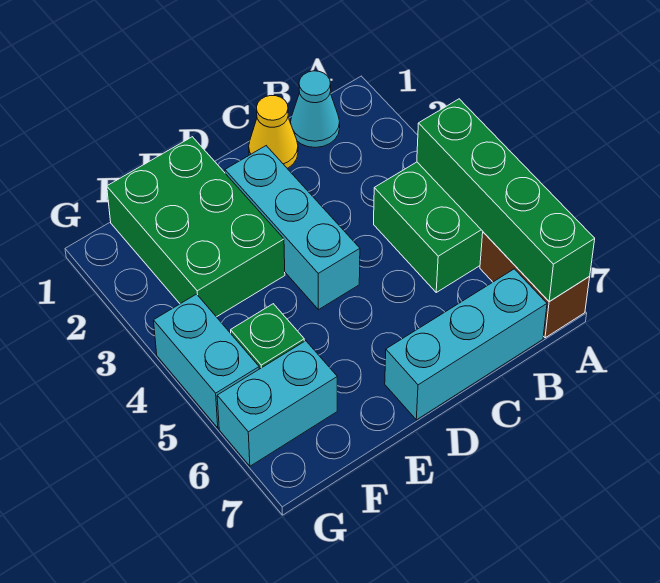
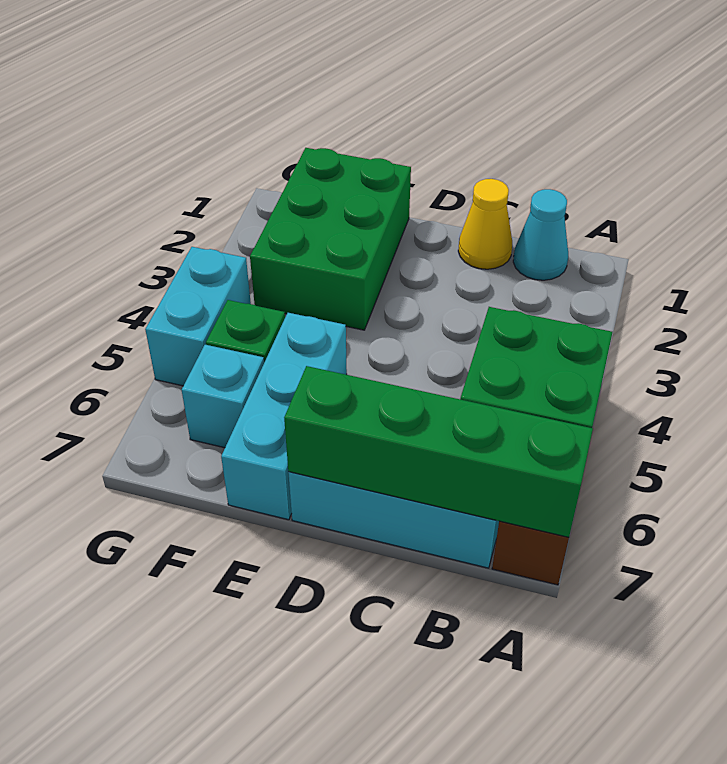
green 1x4 brick [417,99,595,302] -> green 1x4 brick turned to [284,366,593,537]
cyan 1x3 brick [225,146,360,310] -> cyan 1x3 brick moved to [221,313,347,520]
cyan 1x2 brick [217,341,337,466] -> cyan 1x1 brick [182,345,264,448]

